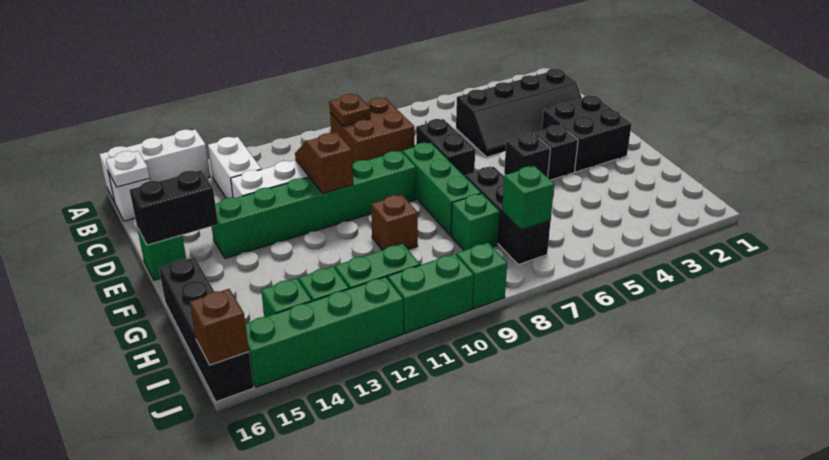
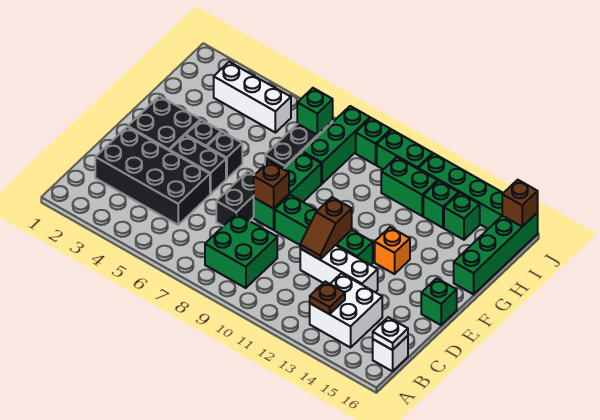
white 1x3 brick [99,129,210,203] -> white 1x3 brick moved to [214,62,291,133]
brown 2x2 brick [330,98,414,165] -> green 2x2 brick [205,214,277,288]
brown 1x1 plate [329,94,371,126] -> brown 1x1 plate moved to [310,282,345,314]
white 1x2 brick [208,137,261,198] -> white 2x2 brick [310,273,382,348]
black 2x4 slope [456,68,582,157] -> black 2x4 brick [95,127,210,225]
green 1x6 brick [212,151,416,258] -> green 1x4 brick [275,195,373,265]
black 1x2 brick [130,170,218,245] -> black 1x2 brick moved to [170,135,226,194]
none -> orange 1x1 brick [375,227,410,274]
brown 1x1 brick [371,194,418,250] -> brown 1x1 brick moved to [254,162,289,209]
black 1x4 brick [159,257,254,402] -> green 1x4 brick [454,213,538,294]
green 1x1 brick [451,193,500,250] -> green 1x3 brick [302,106,370,184]

